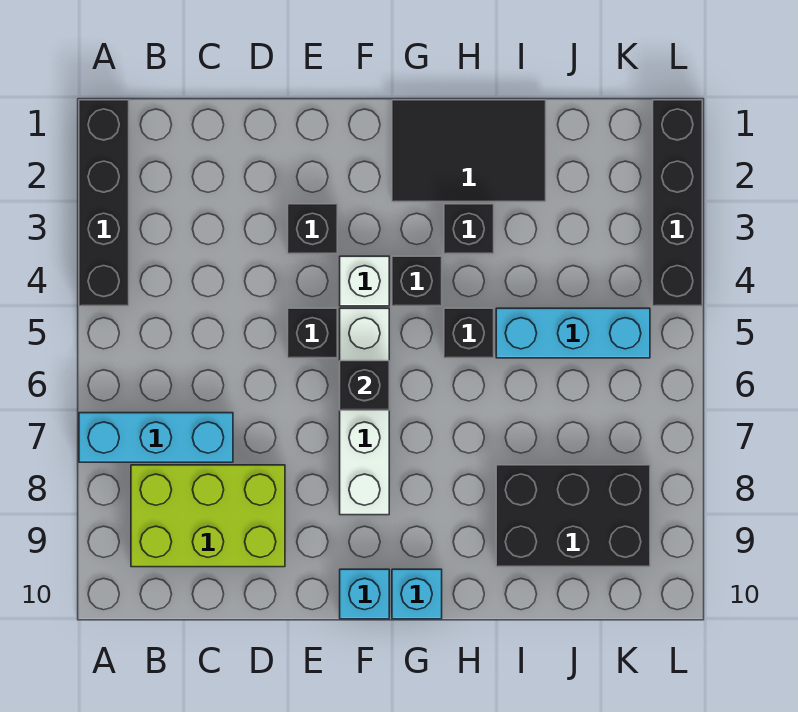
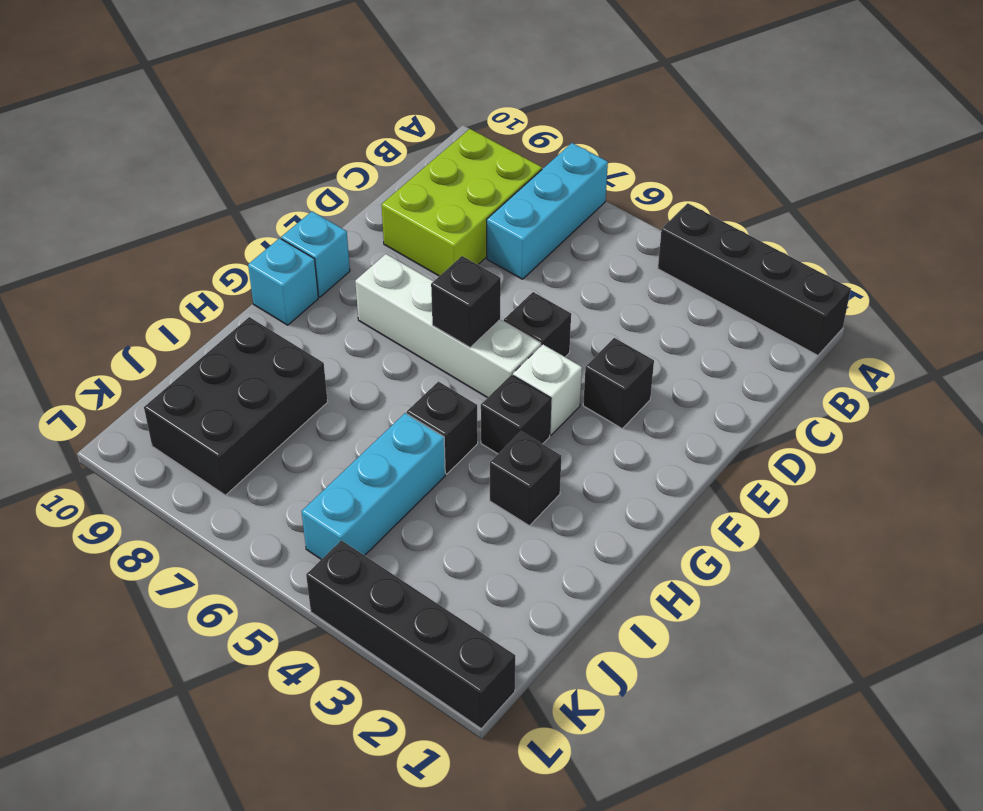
black 2x3 tile [392,100,546,202] -> none

